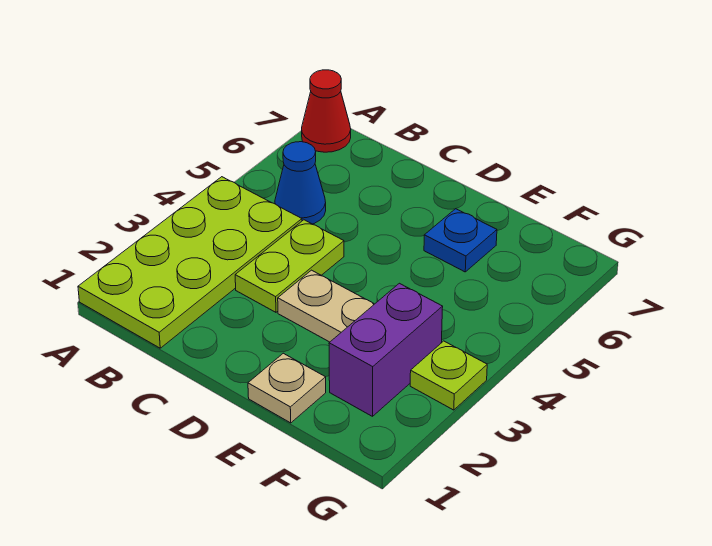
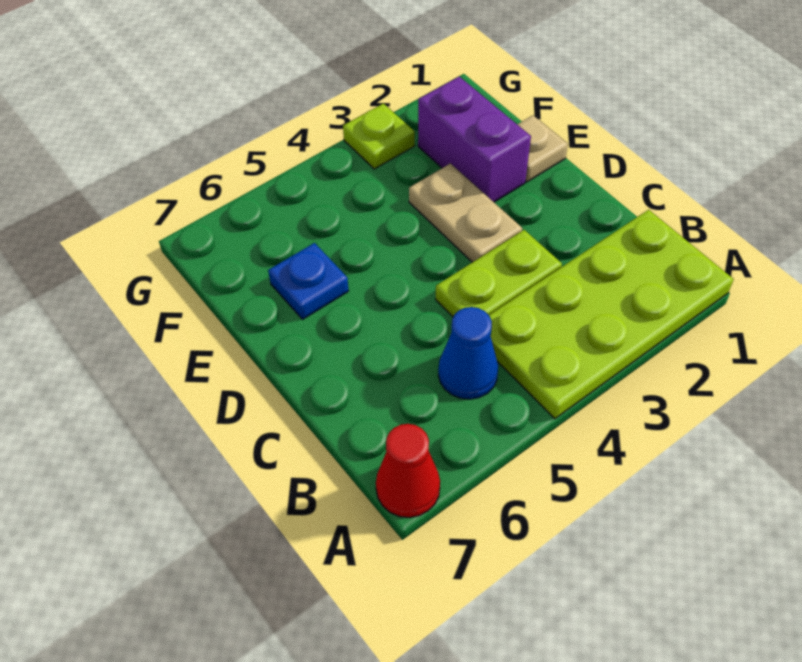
purple 1x2 brick [329,283,443,416] -> purple 1x2 brick turned to [418,77,531,202]

